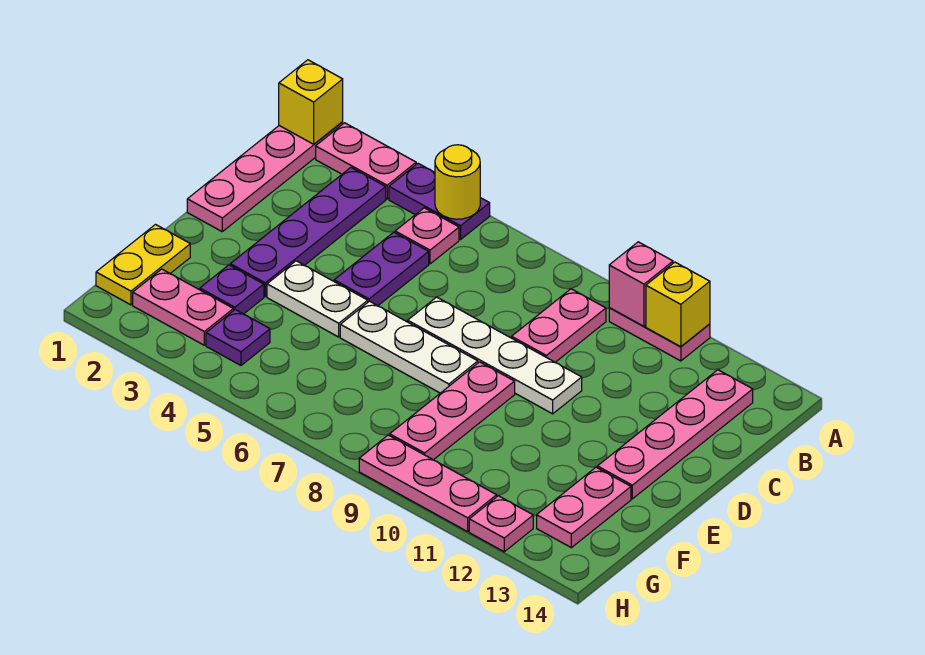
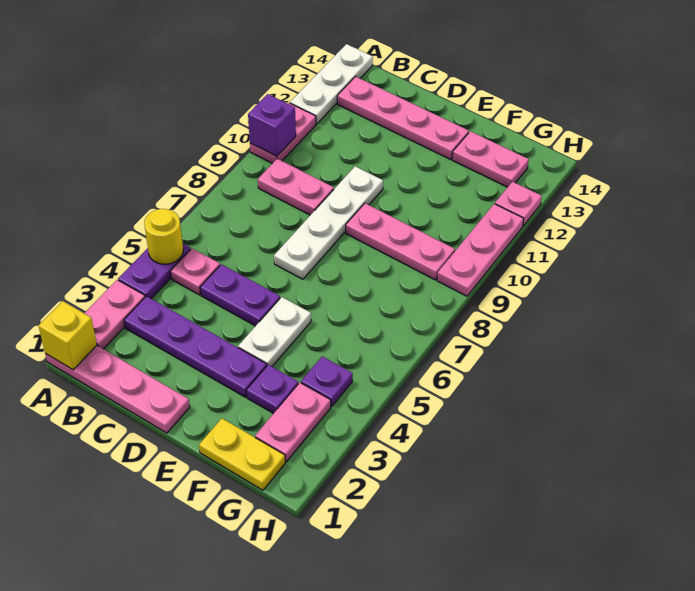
pink 1x1 brick [609,242,673,326] -> purple 1x1 brick [248,94,296,156]
yellow 1x1 brick [646,262,710,347] -> none
white 1x3 plate [340,301,478,393] -> white 1x3 plate moved to [290,44,373,124]

